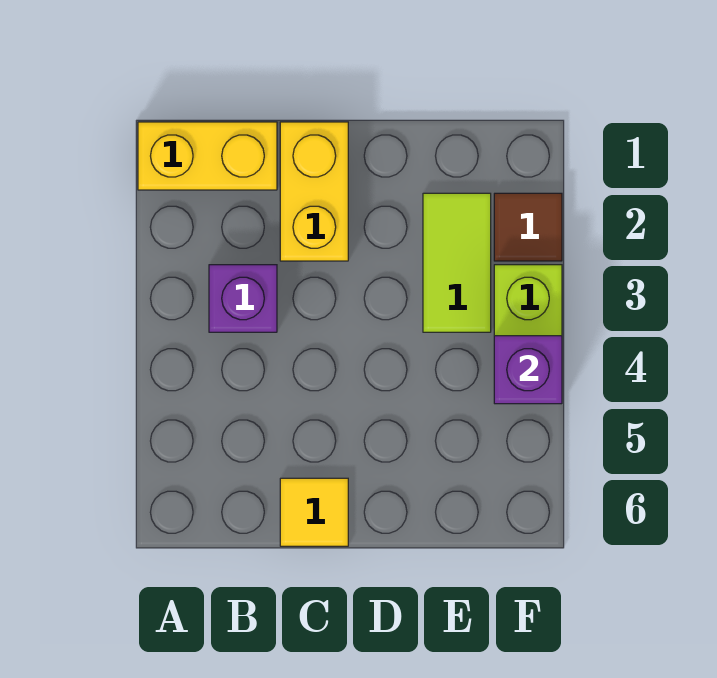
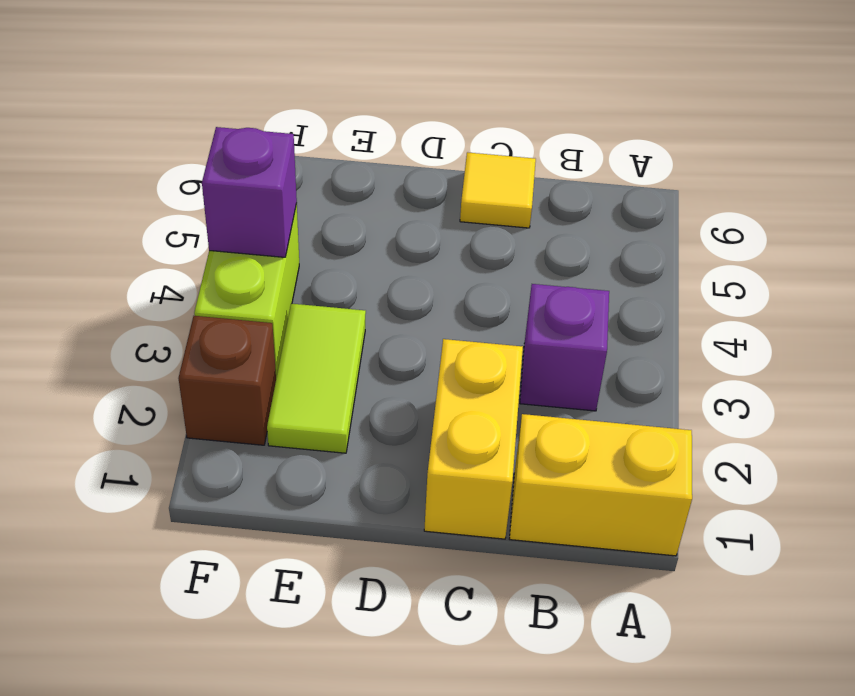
brown 1x1 tile [494,193,562,261] -> brown 1x1 brick [178,316,276,445]

